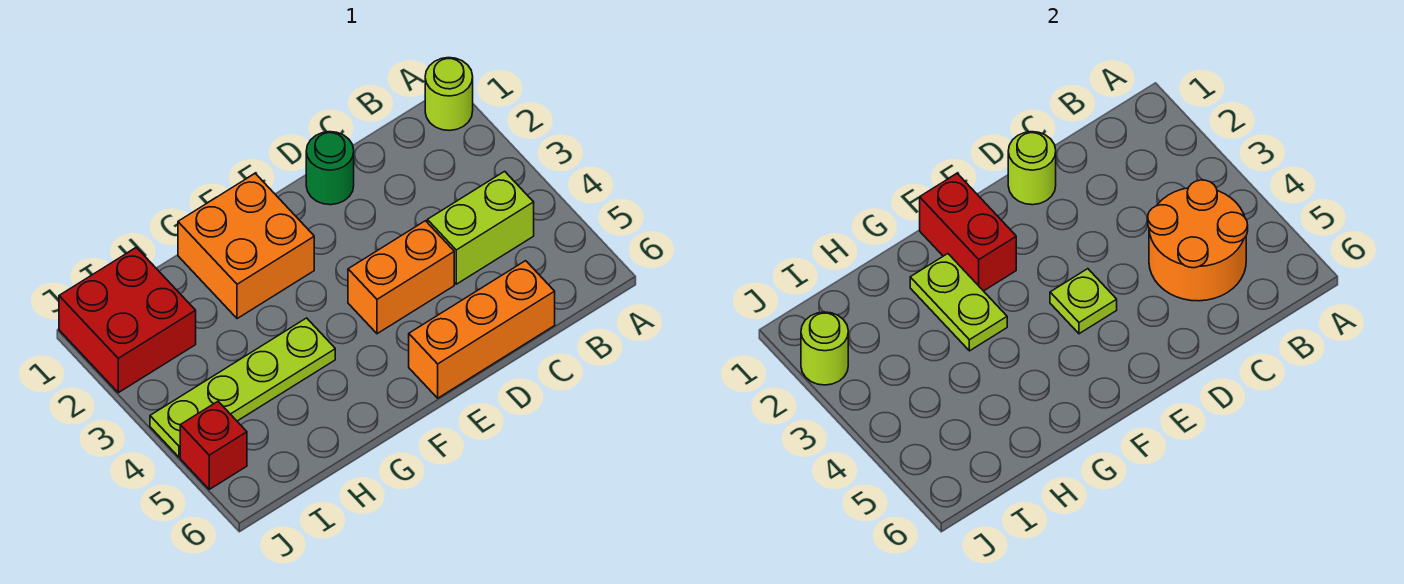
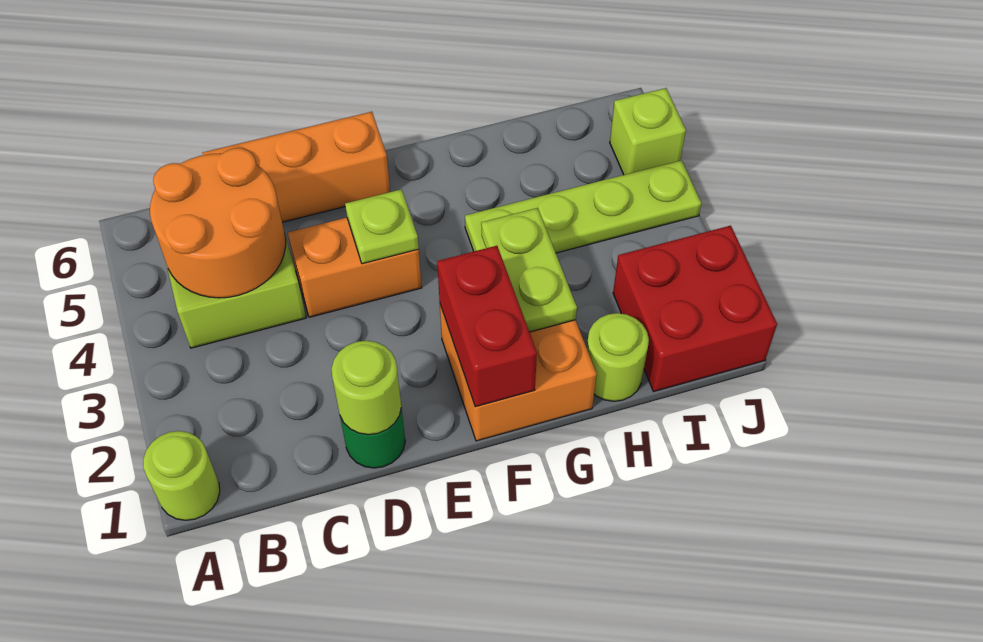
lime 1x1 round brick [801,312,848,385] -> lime 1x1 round brick moved to [587,313,649,401]
red 1x1 brick [180,401,247,489] -> lime 1x1 brick [610,88,686,175]

